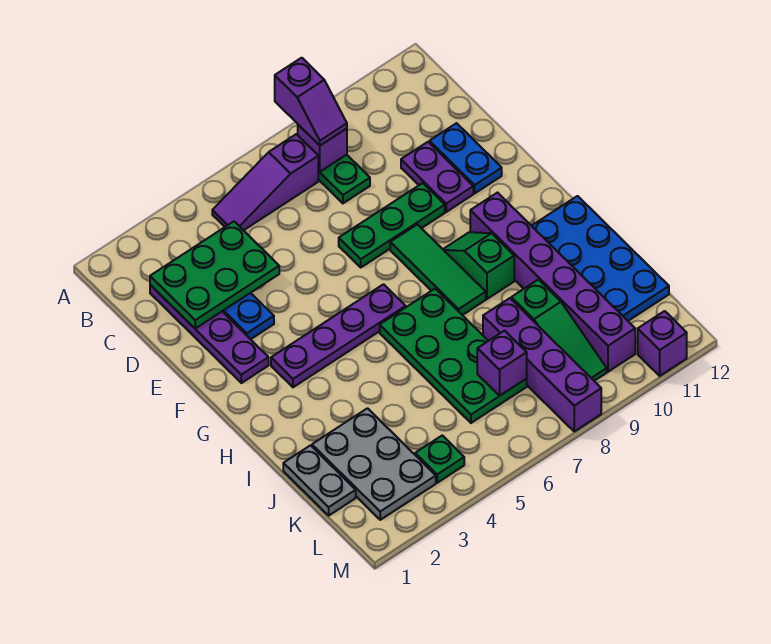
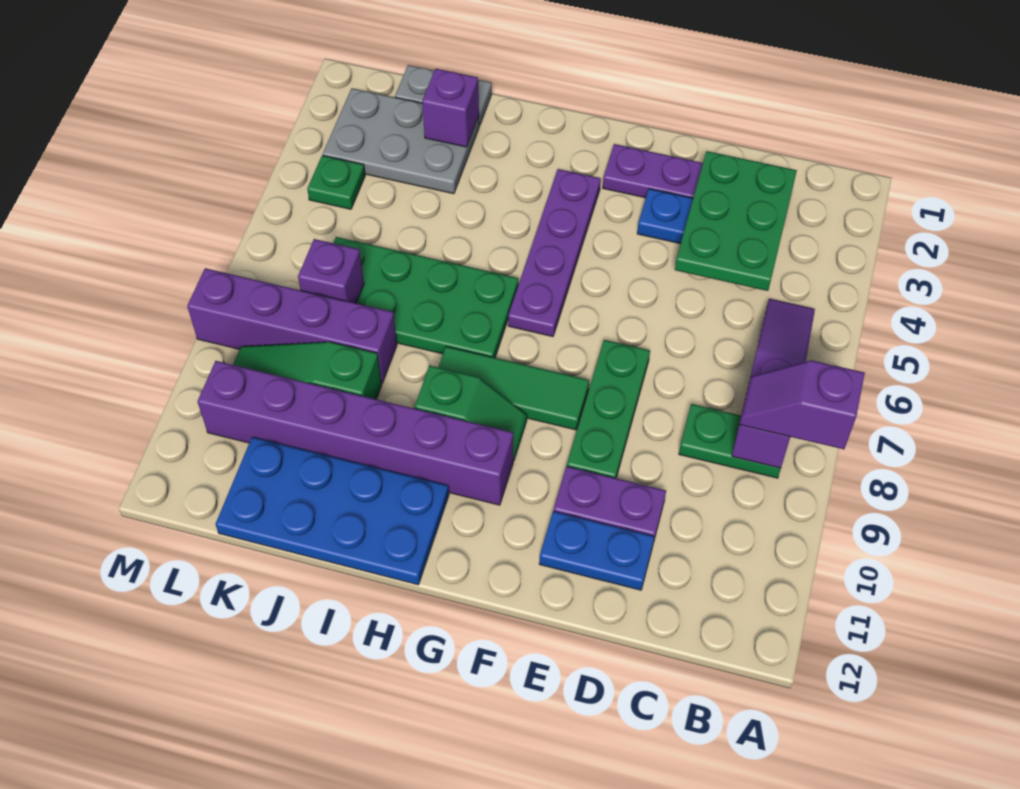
purple 1x1 brick [638,311,687,376] -> purple 1x1 brick moved to [422,69,479,147]

